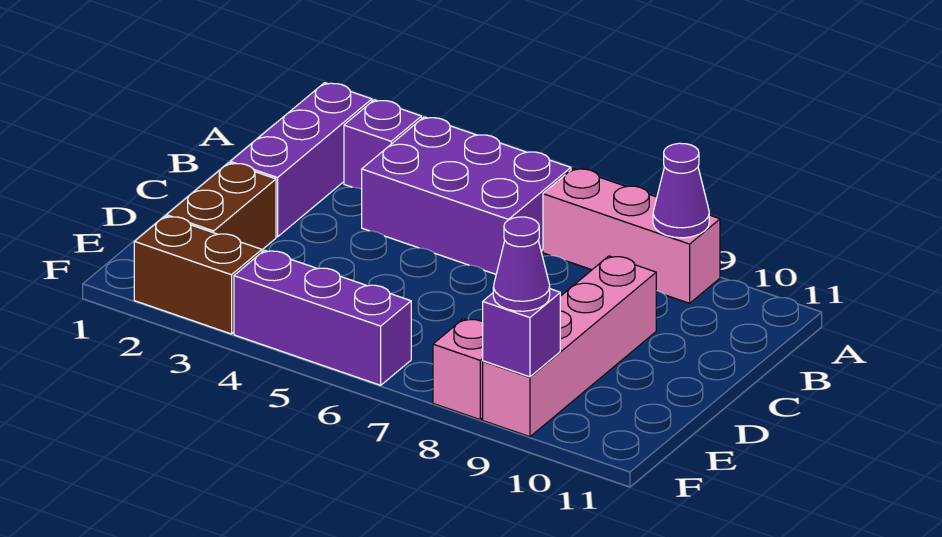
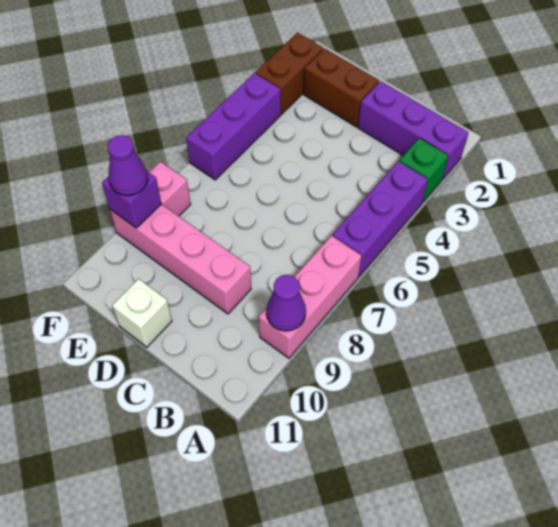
purple 1x1 brick [344,100,422,189] -> green 1x1 brick [399,138,449,203]
purple 2x3 brick [362,117,571,274] -> purple 1x3 brick [333,161,428,276]
none -> white 1x1 brick [112,279,172,347]

